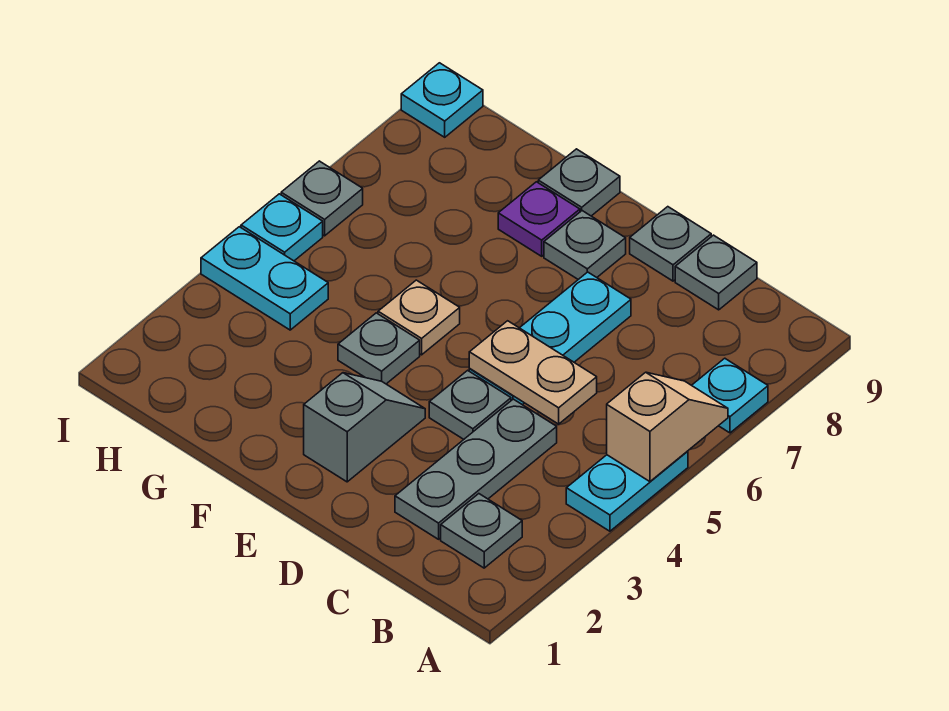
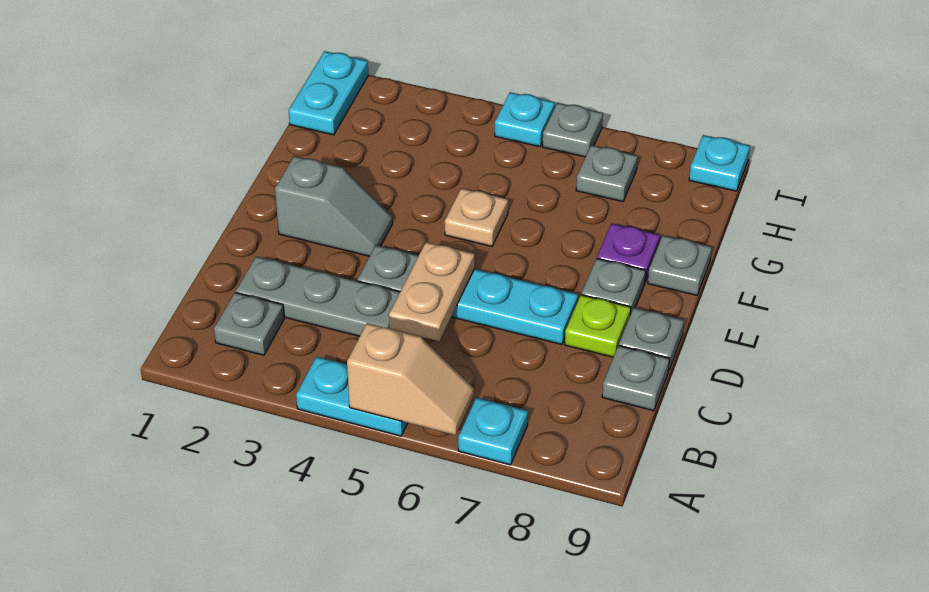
none -> lime 1x1 plate [565,295,631,357]
grey 1x1 plate [338,313,420,384] -> grey 1x1 plate moved to [576,145,638,202]
cyan 1x2 plate [201,227,328,330] -> cyan 1x2 plate moved to [289,51,368,135]

